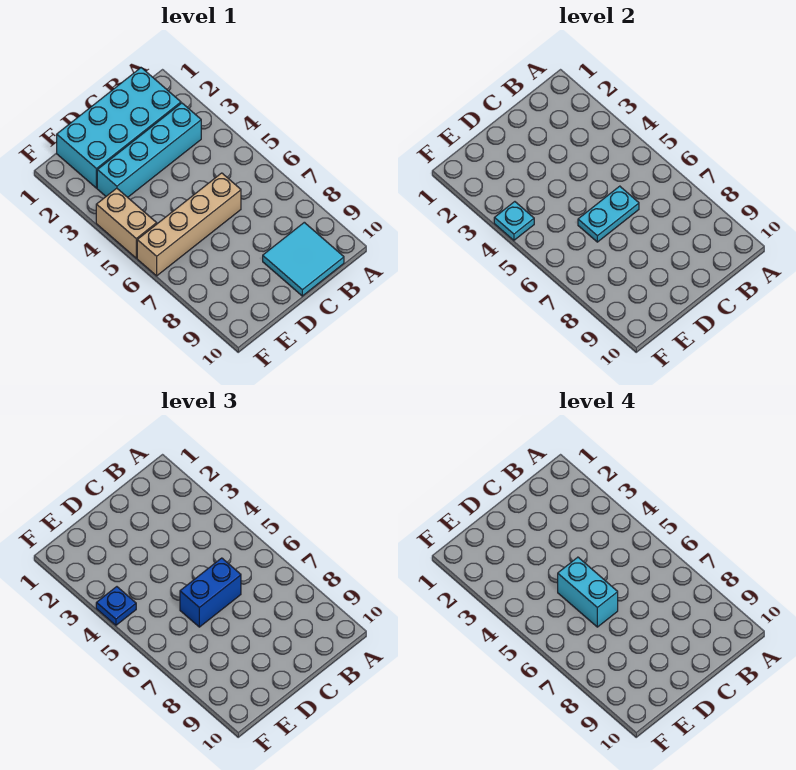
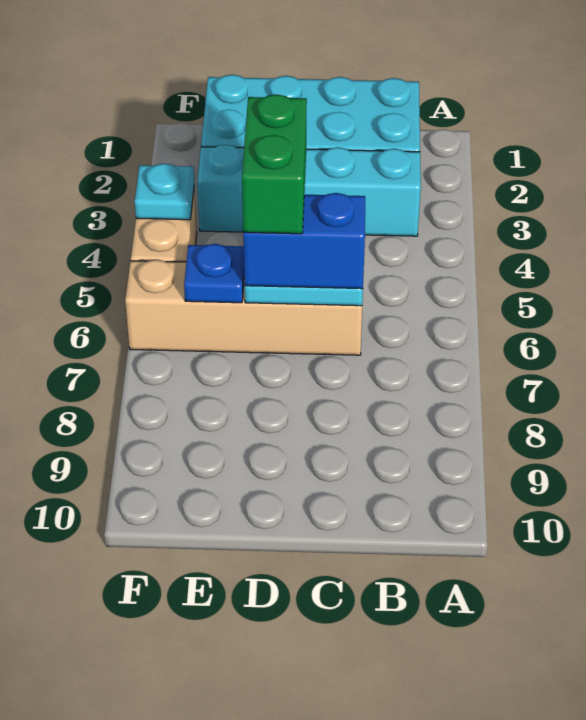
cyan 2x2 tile [263,222,344,296] -> none
cyan 1x2 brick [558,557,618,627] -> green 1x2 brick [242,94,307,234]
blue 1x1 plate [96,587,136,625] -> blue 1x1 plate moved to [184,244,244,303]

